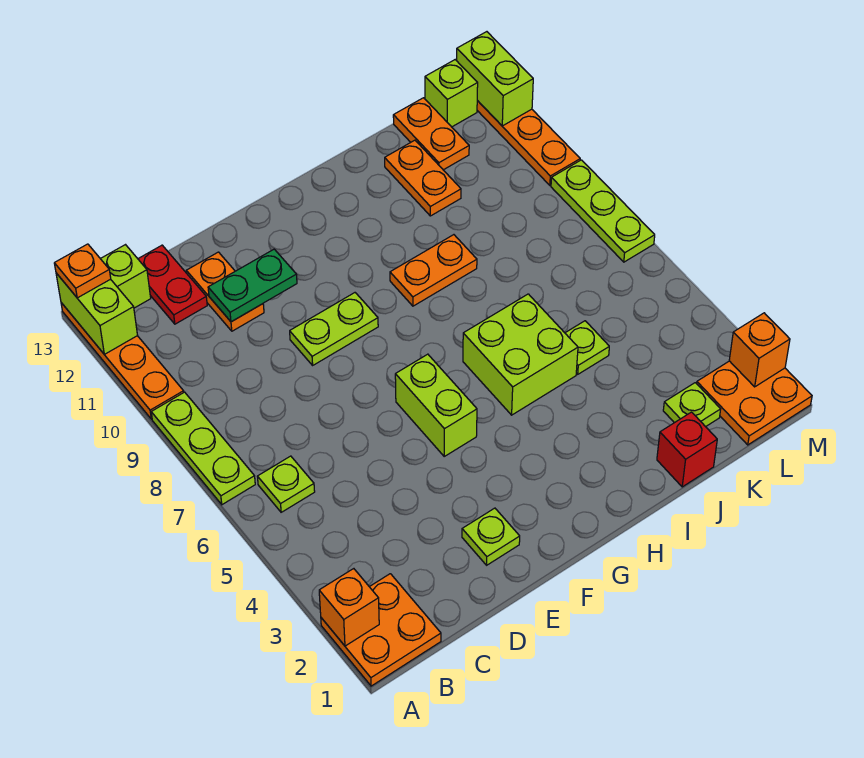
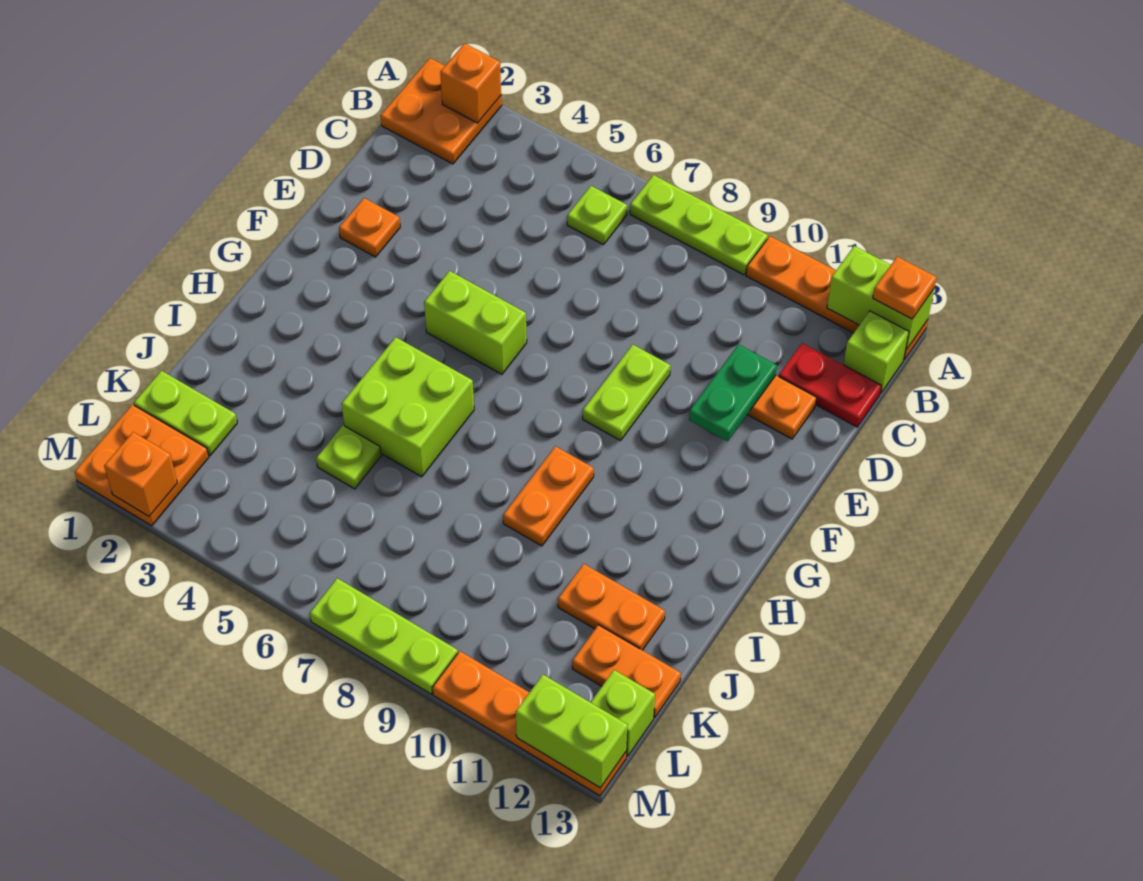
lime 1x1 plate [462,508,520,565] -> orange 1x1 plate [339,198,400,257]
red 1x1 brick [657,412,717,487] -> none
lime 1x1 plate [663,383,721,427] -> lime 1x2 plate [134,371,237,455]

